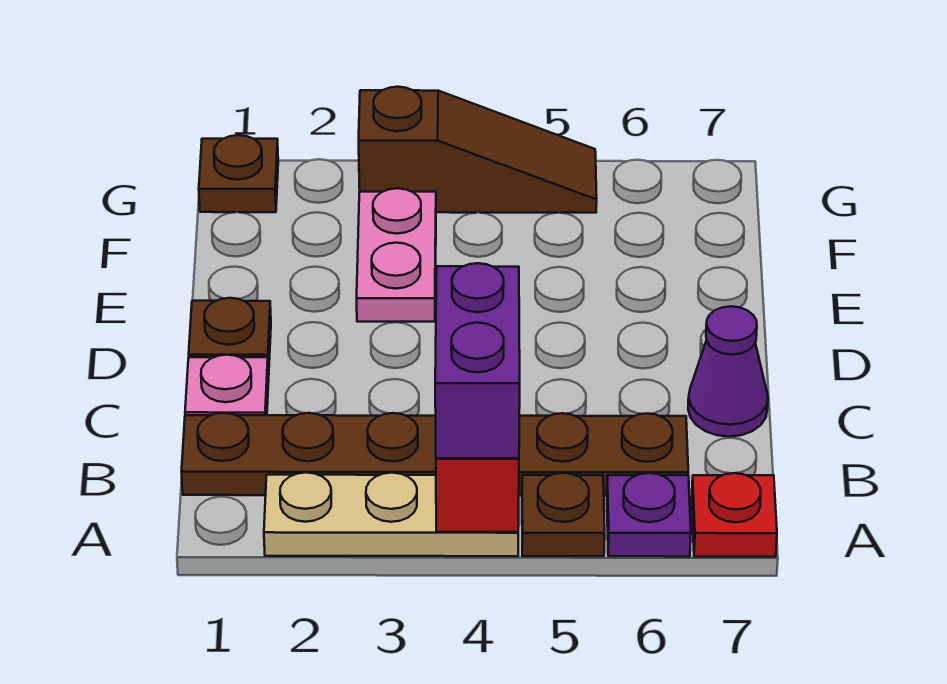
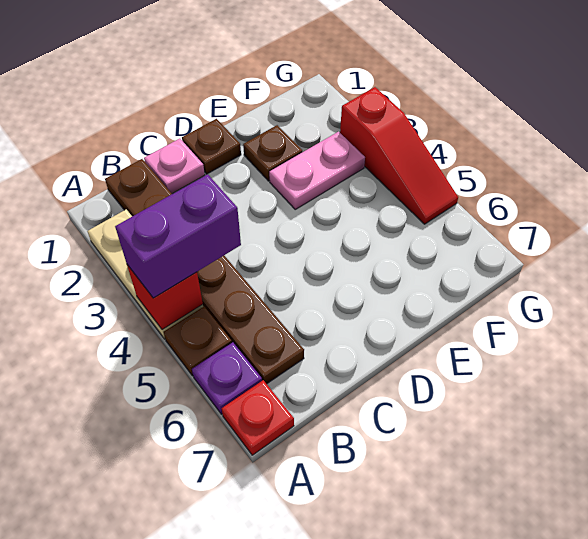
purple 1x1 cone [688,306,768,437] -> none
brown 1x1 plate [199,135,278,212] -> brown 1x1 plate moved to [243,125,302,181]
brown 1x3 slope [359,87,597,213] -> red 1x3 slope [340,87,458,224]

